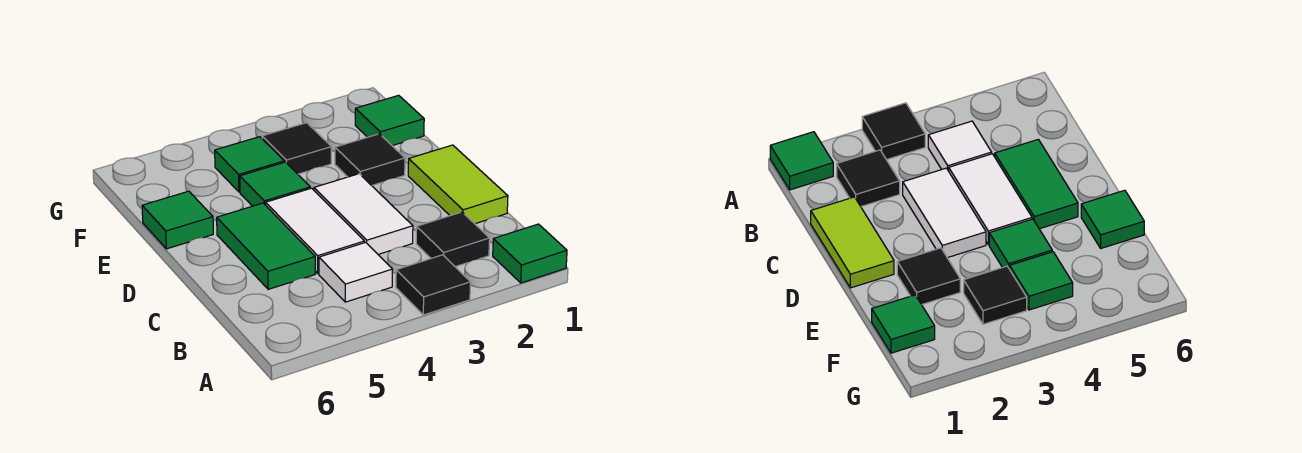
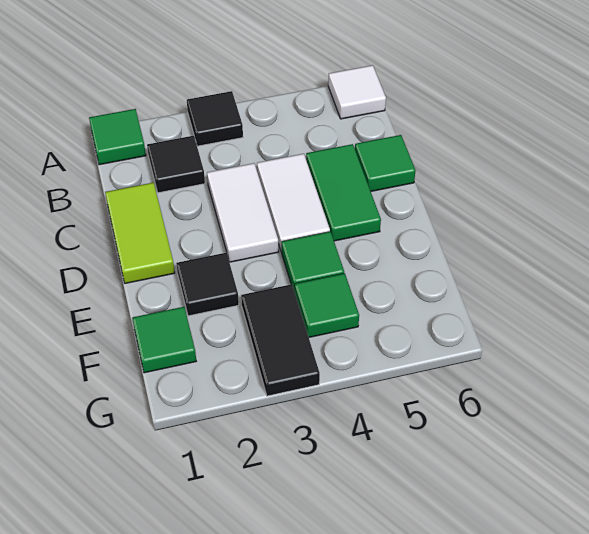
white 1x1 tile [319,242,393,302] -> white 1x1 tile moved to [328,65,386,119]
green 1x1 tile [142,191,213,249] -> green 1x1 tile moved to [355,135,416,191]
black 1x1 tile [262,123,331,174] -> black 1x2 tile [241,284,320,396]

